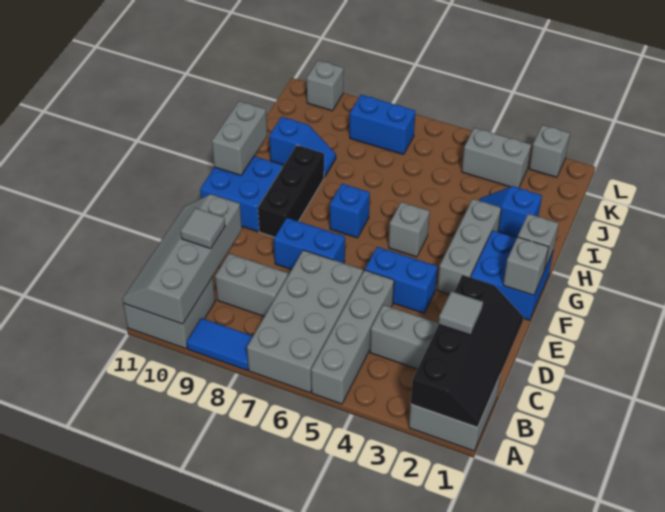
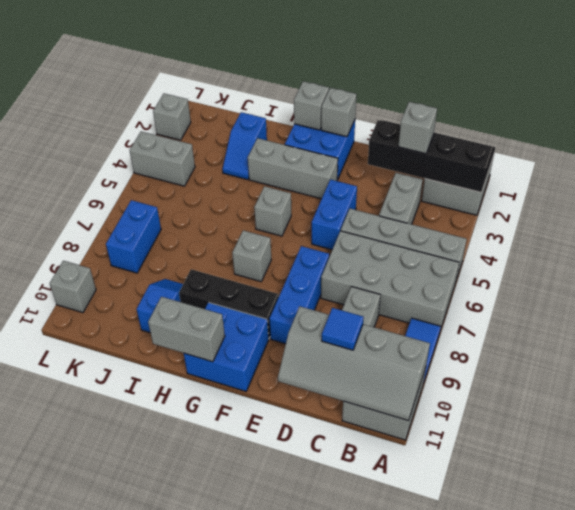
grey 1x1 tile [439,291,483,335] -> grey 1x1 brick [398,102,437,154]
grey 1x1 tile [181,208,225,249] -> blue 1x1 tile [322,308,364,350]
blue 1x2 brick [274,218,345,270] -> blue 1x3 brick [269,246,329,344]
blue 1x1 brick [330,184,370,238] -> grey 1x1 brick [232,230,271,282]
grey 1x2 brick [462,128,531,188] -> grey 1x2 brick turned to [130,131,195,186]

